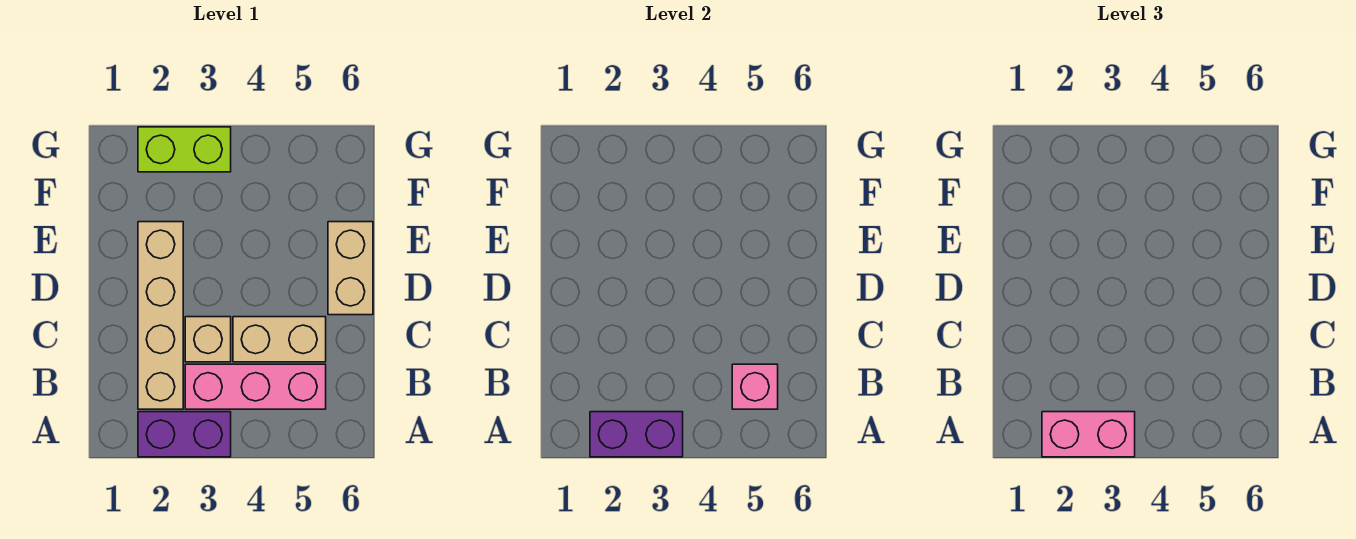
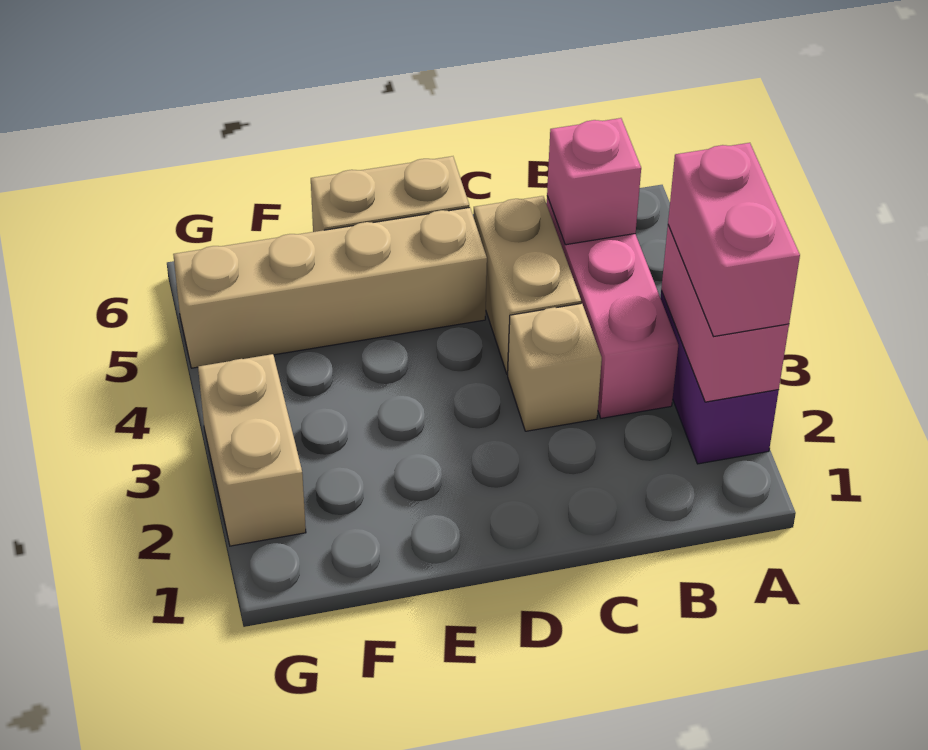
purple 1x2 brick [590,412,683,457] -> pink 1x2 brick [661,225,789,402]
tan 1x4 brick [138,222,183,409] -> tan 1x4 brick moved to [173,207,487,368]
lime 1x2 brick [138,127,231,172] -> tan 1x2 brick [198,354,306,546]

